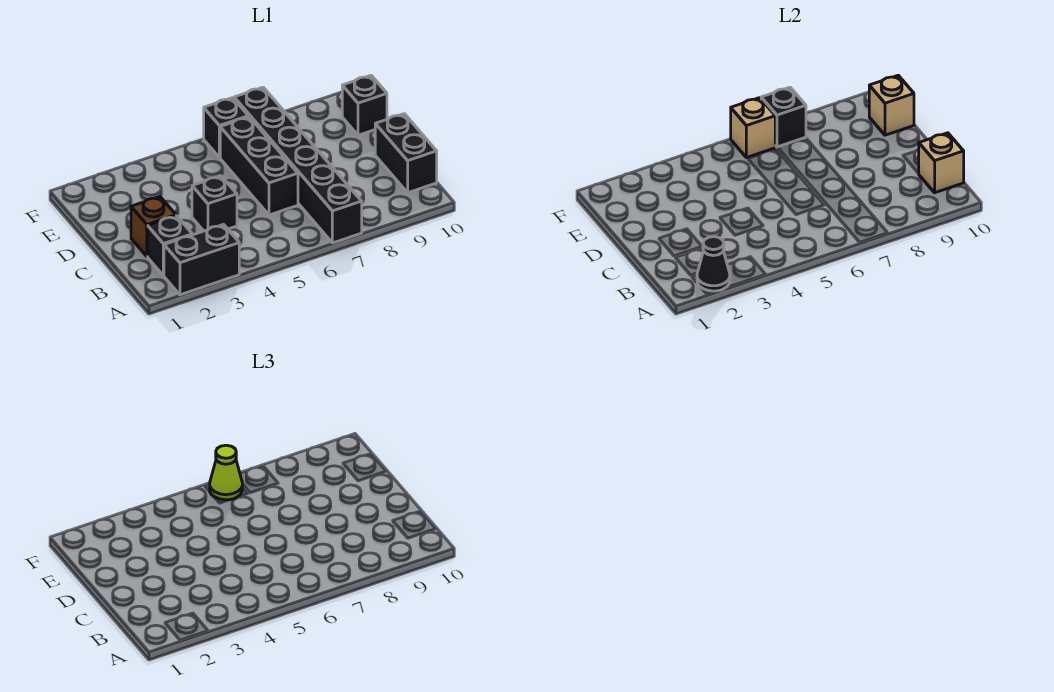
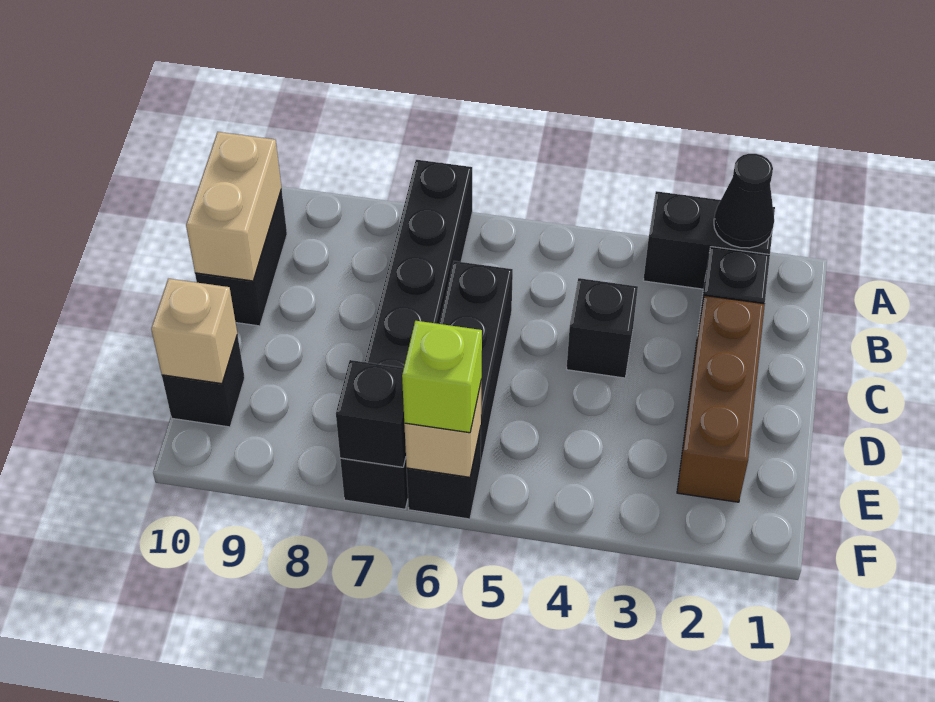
tan 1x1 brick [918,133,964,193] -> tan 1x2 brick [186,132,281,281]
brown 1x1 brick [131,197,176,256] -> brown 1x3 brick [677,296,765,502]
lime 1x1 cone [210,445,242,500] -> lime 1x1 brick [402,321,482,433]

